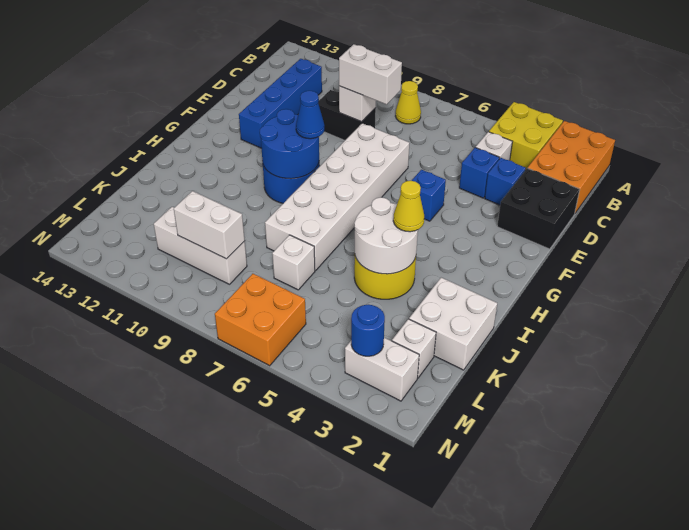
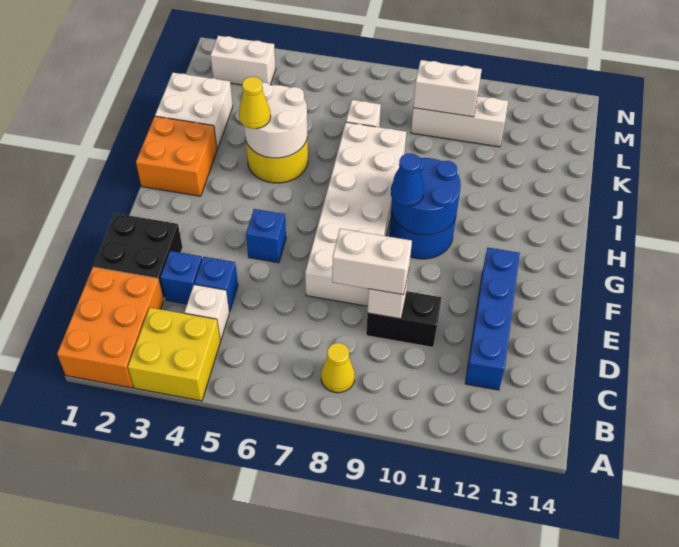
white 1x1 brick [392,319,436,378] -> none
blue 1x1 round brick [351,305,385,356] -> none
orange 2x2 brick [215,274,306,366] -> orange 2x2 brick moved to [136,116,217,196]

